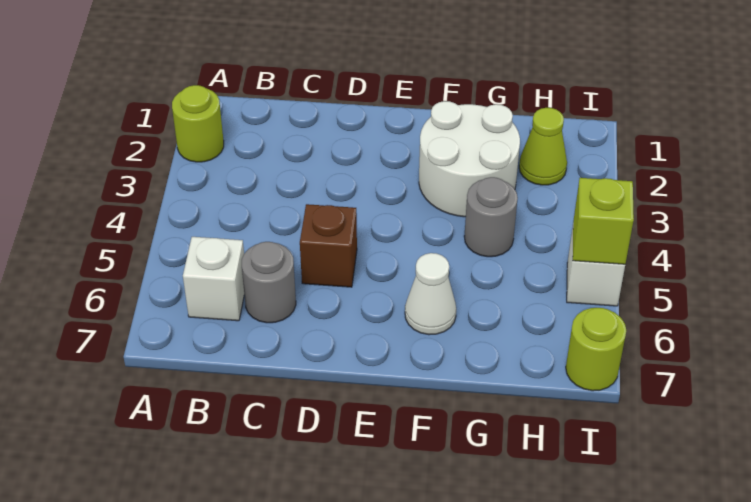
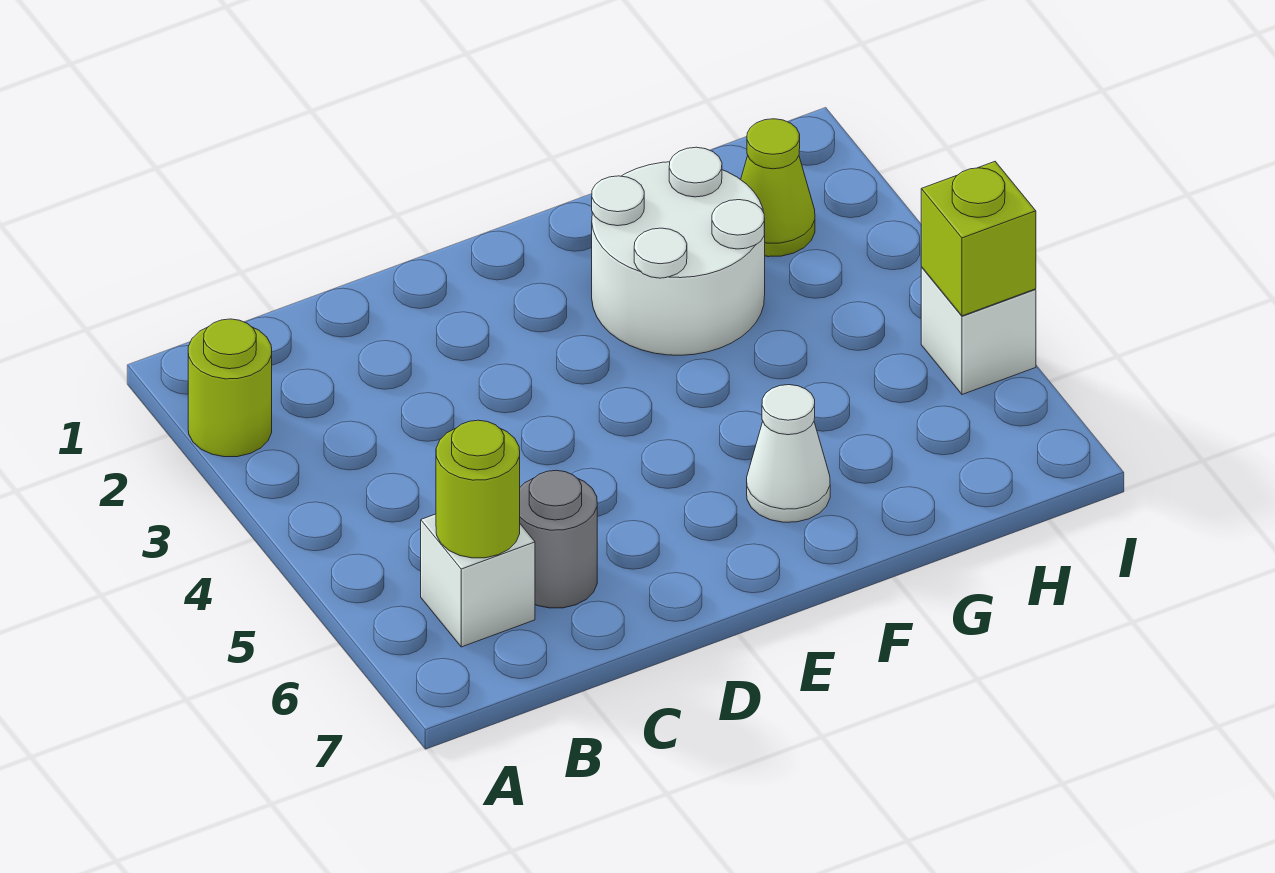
brown 1x1 brick [300,204,357,287] -> none
grey 1x1 round brick [464,177,518,257] -> none
lime 1x1 round brick [566,308,626,391] -> lime 1x1 round brick moved to [436,420,520,558]

